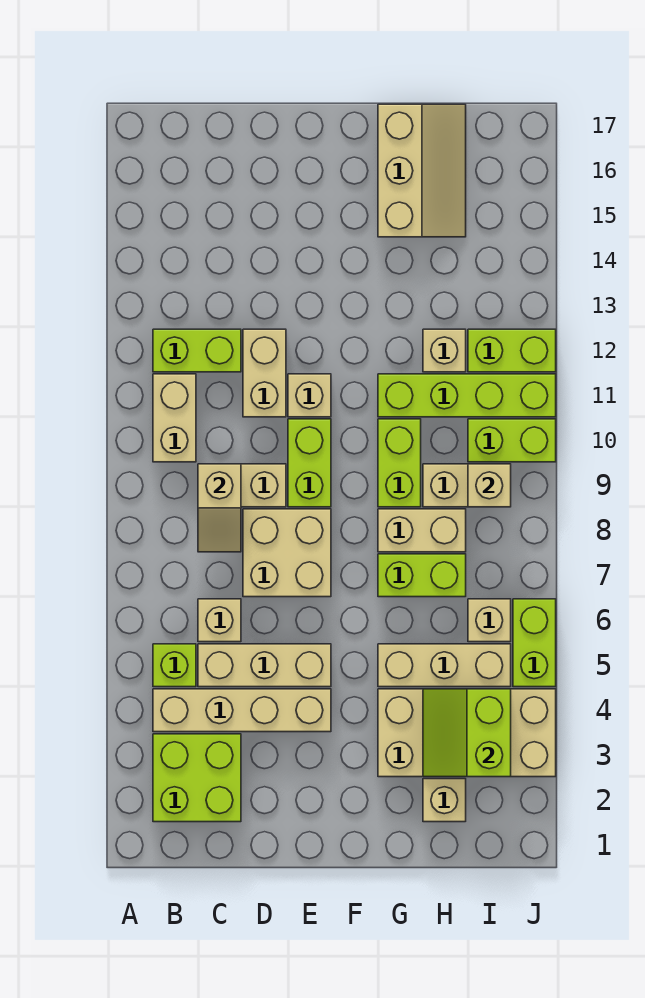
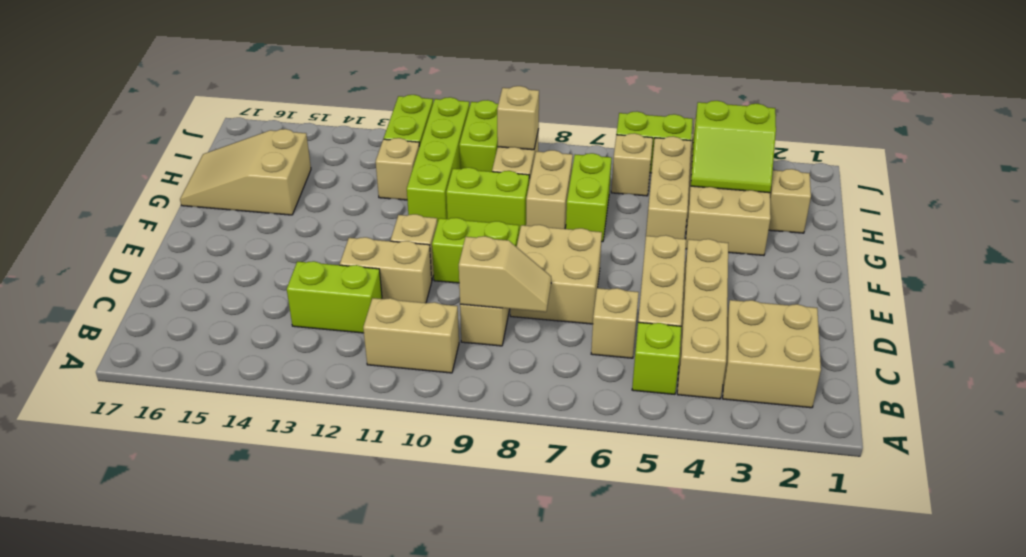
lime 2x2 brick [153,734,241,822] -> tan 2x2 brick [723,300,821,408]
lime 1x2 brick [153,329,241,372] -> lime 1x2 brick turned to [287,261,382,333]
tan 2x3 slope [378,104,466,237] -> tan 2x3 slope turned to [180,129,311,215]

